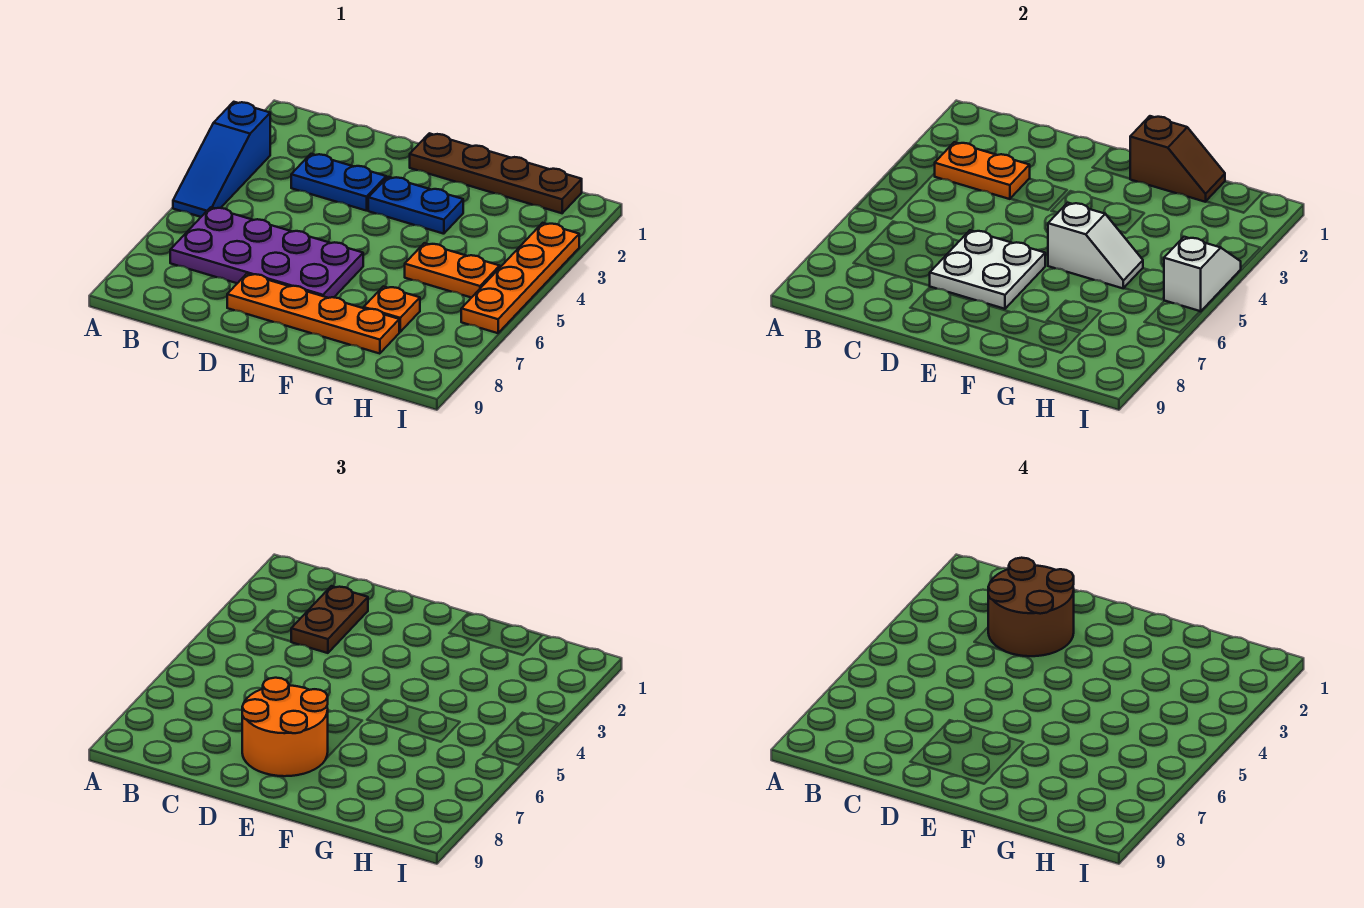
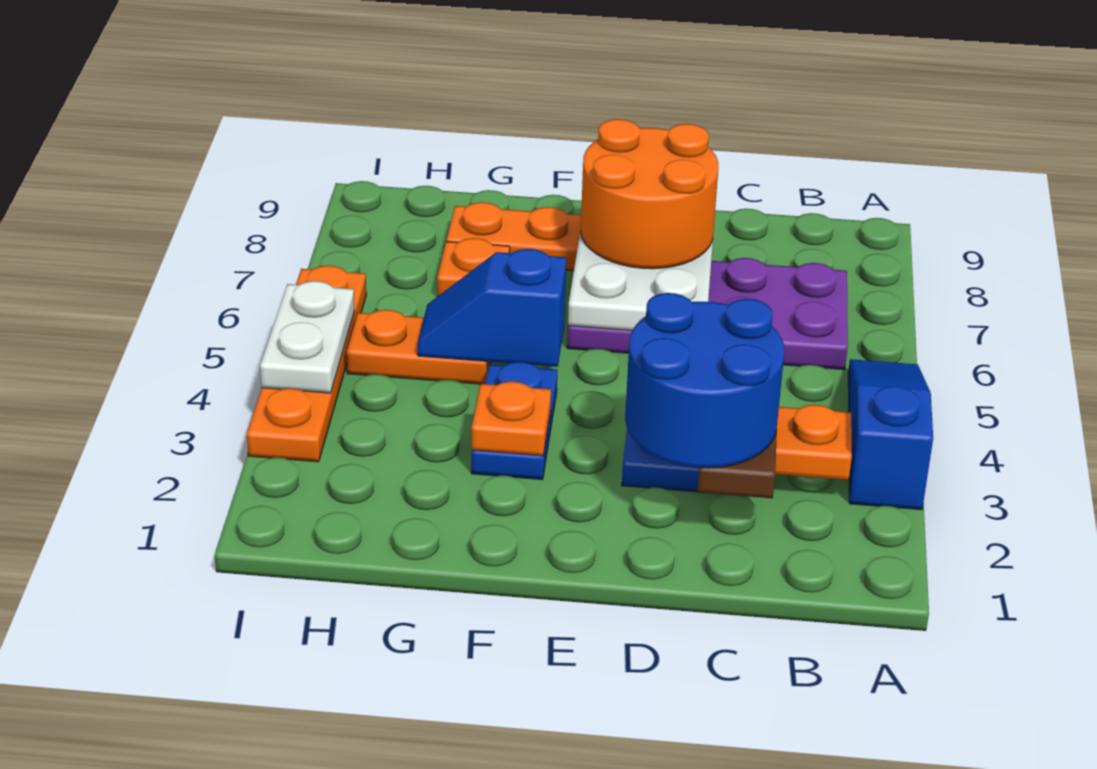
brown 2x2 round brick [988,558,1074,656] -> blue 2x2 round brick [625,293,785,468]
brown 1x4 plate [410,133,582,213] -> none
blue 1x2 plate [368,177,463,234] -> blue 1x2 plate turned to [471,362,557,480]
brown 1x2 slope [1130,116,1225,202] -> none
none -> orange 1x1 plate [472,381,551,456]
white 1x2 slope [1048,203,1143,288] -> blue 1x2 slope [418,249,566,367]
white 1x2 slope [1164,237,1241,312] -> white 1x2 plate [260,281,354,393]

